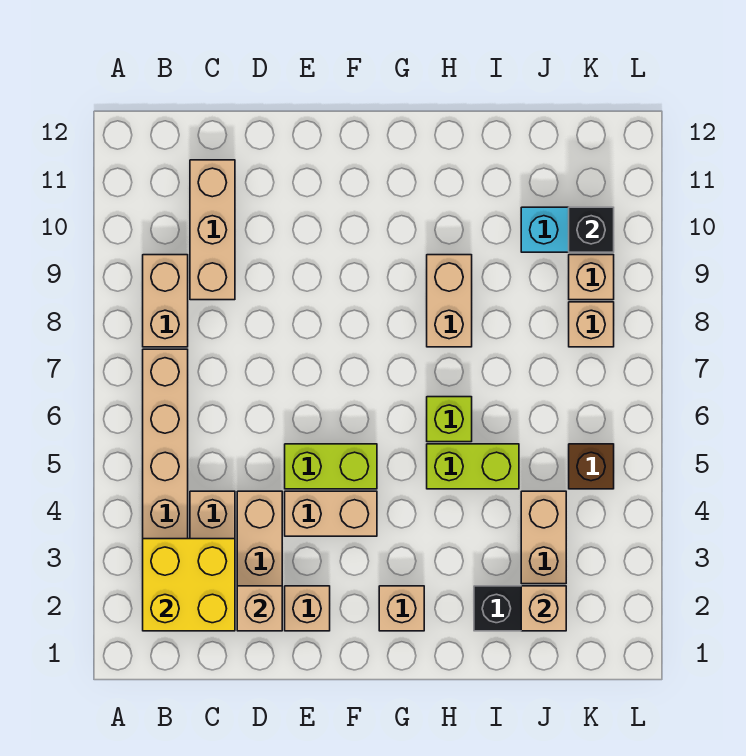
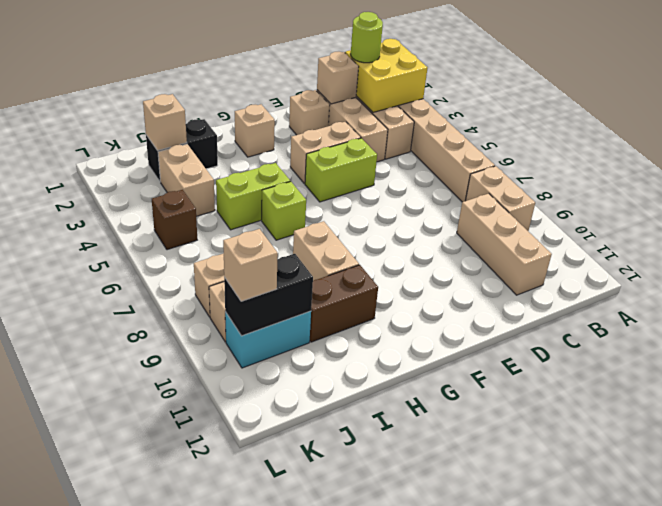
none -> lime 1x1 round brick [351,12,383,63]
none -> brown 1x2 brick [310,265,378,342]
black 1x1 brick [569,207,614,252] -> black 1x2 brick [224,254,313,336]
none -> tan 1x1 brick [223,229,278,301]

